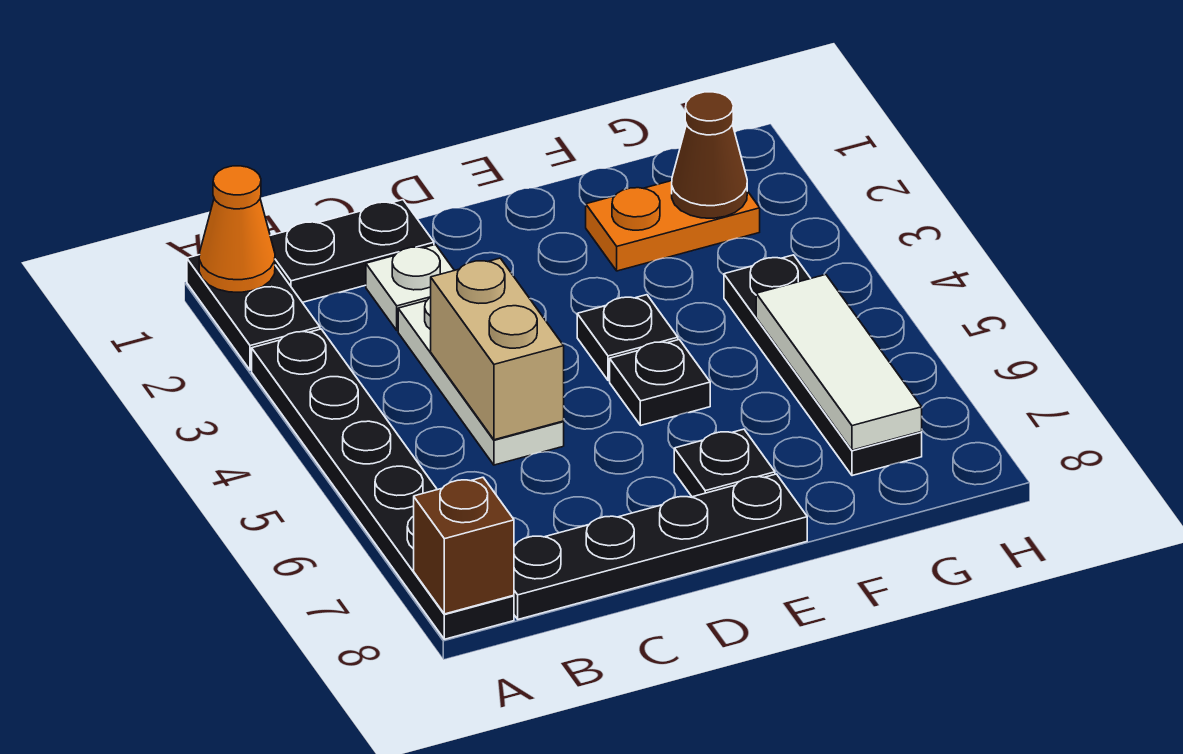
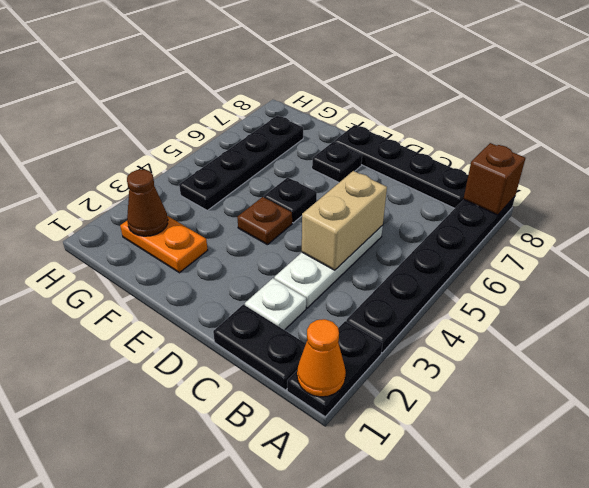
black 1x1 plate [577,295,678,381] -> brown 1x1 plate [237,197,292,245]
white 1x3 tile [756,275,922,450] -> none

